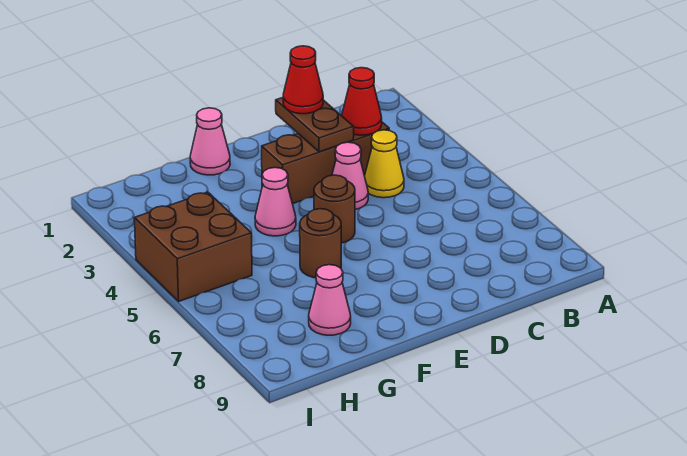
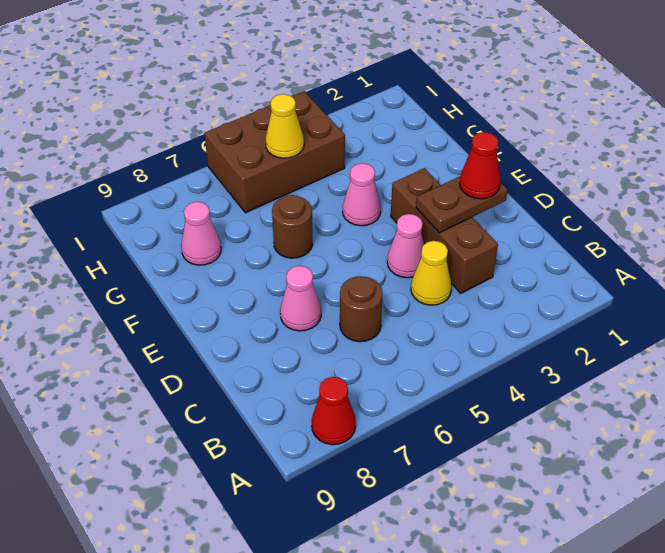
red 1x1 cone [342,68,382,135] -> red 1x1 cone moved to [312,377,356,445]
brown 1x1 round brick [314,175,355,243] -> brown 1x1 round brick moved to [340,276,383,342]
pink 1x1 cone [190,108,230,175] -> pink 1x1 cone moved to [280,266,321,331]
brown 2x2 brick [135,192,252,302] -> brown 2x3 brick [204,91,345,213]
none -> yellow 1x1 cone [265,94,304,158]

